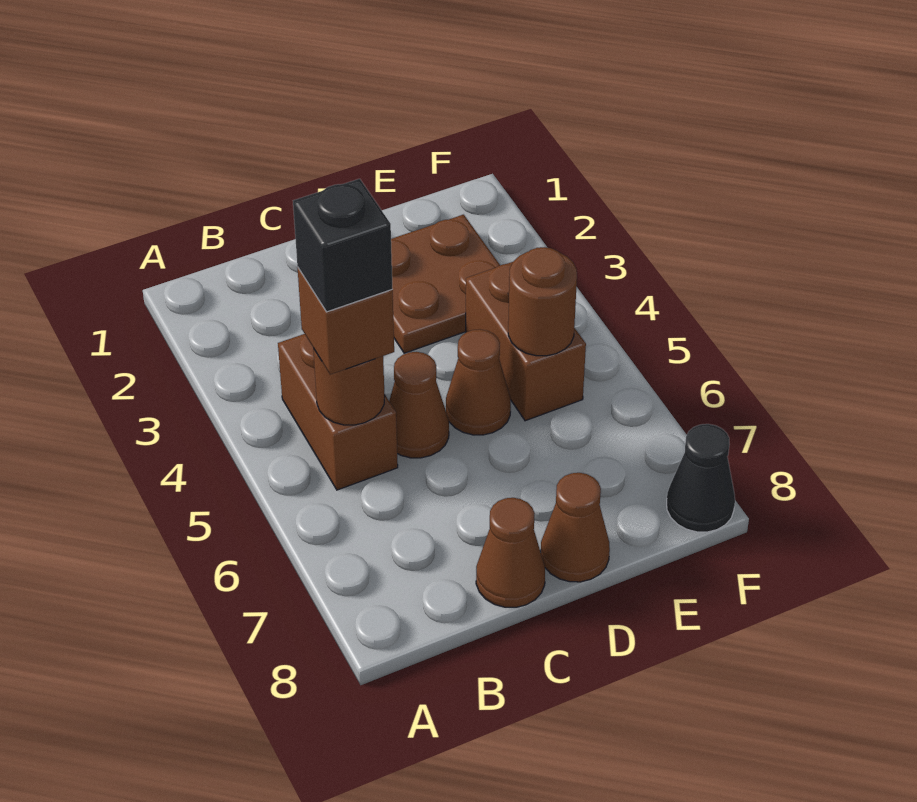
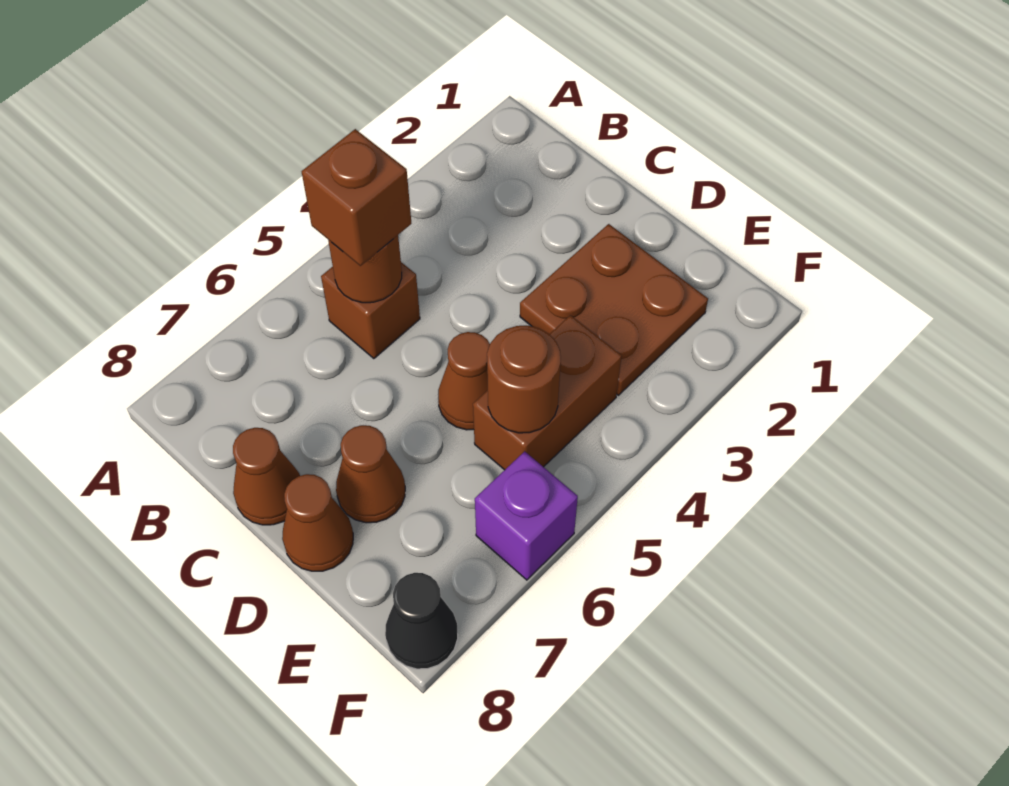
brown 1x2 brick [278,334,398,490] -> brown 1x1 brick [321,262,420,359]
black 1x1 brick [293,179,392,312] -> none
brown 1x1 cone [389,352,449,458] -> brown 1x1 cone moved to [336,425,405,523]
none -> purple 1x1 brick [475,451,578,580]

